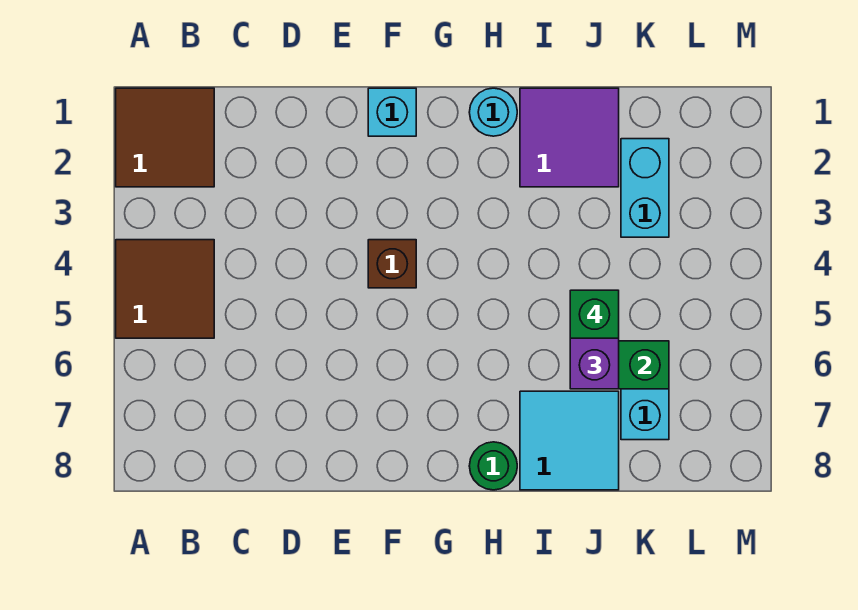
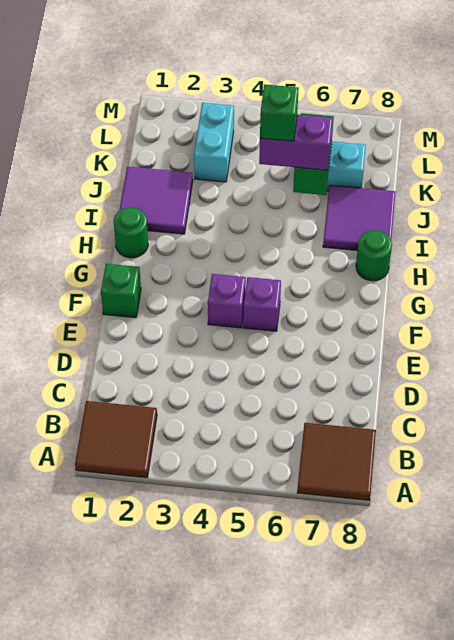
brown 2x2 tile [116,240,214,338] -> brown 2x2 tile moved to [297,423,376,501]
cyan 1x1 brick [368,88,416,136] -> green 1x1 brick [101,264,141,318]
brown 1x1 brick [368,240,416,288] -> purple 1x1 brick [208,274,246,328]
none -> purple 1x1 brick [243,277,281,331]
cyan 1x1 round brick [469,88,517,136] -> green 1x1 round brick [114,207,148,258]
cyan 2x2 tile [520,391,619,490] -> purple 2x2 tile [323,185,396,251]
cyan 1x2 brick [621,139,669,237] -> cyan 1x2 brick turned to [194,103,234,182]

